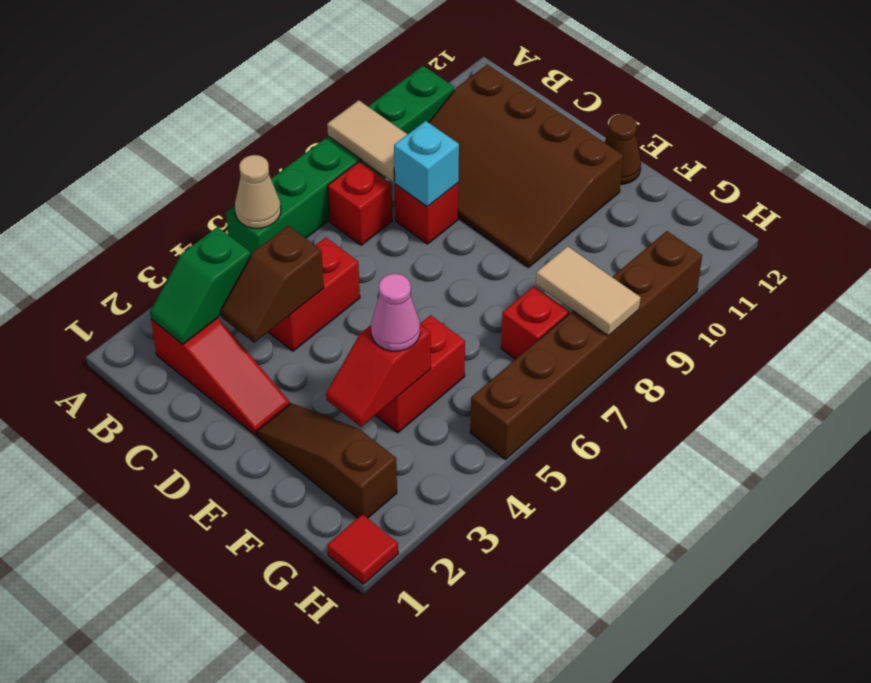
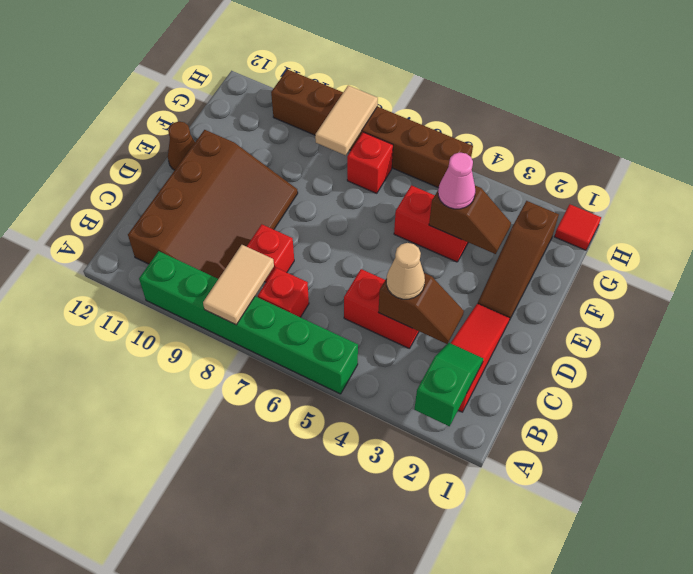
tan 1x1 cone [235,155,281,228] -> tan 1x1 cone moved to [386,243,425,299]
green 1x2 slope [150,227,251,344] -> green 1x2 slope turned to [414,343,483,426]
cyan 1x1 brick [394,121,459,207] -> none
red 1x2 slope [326,324,431,427] -> brown 1x2 slope [429,186,511,254]

